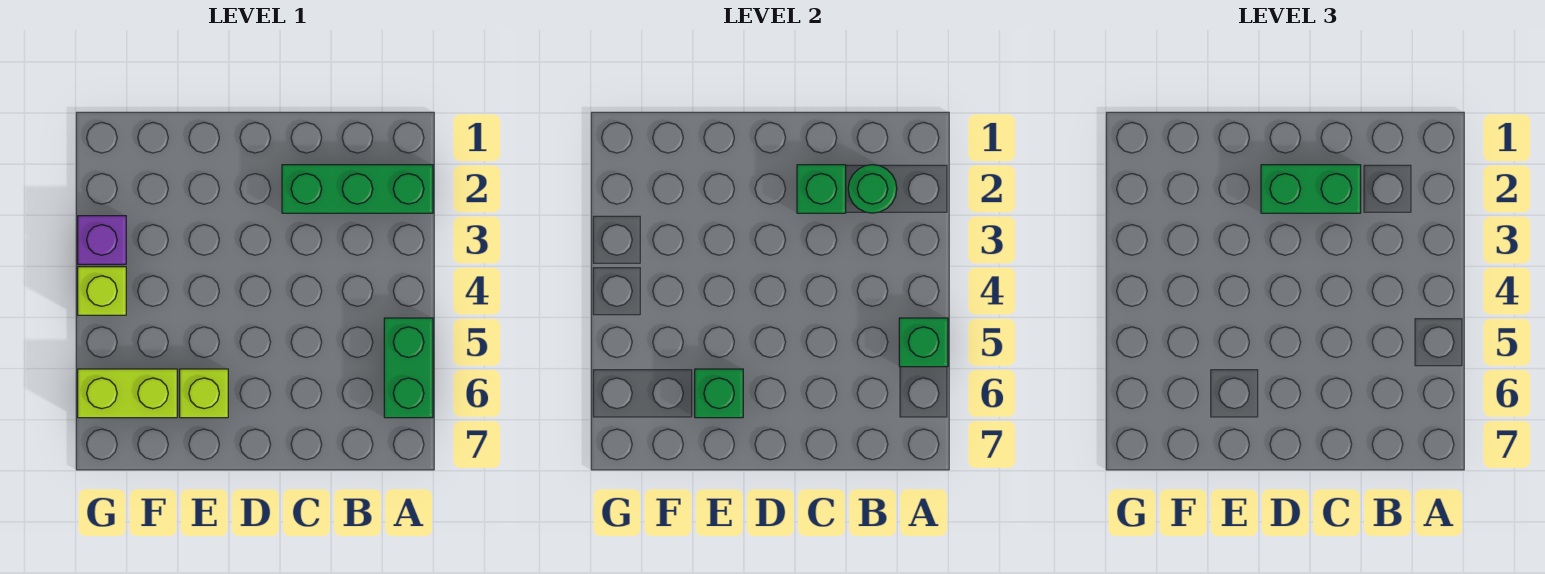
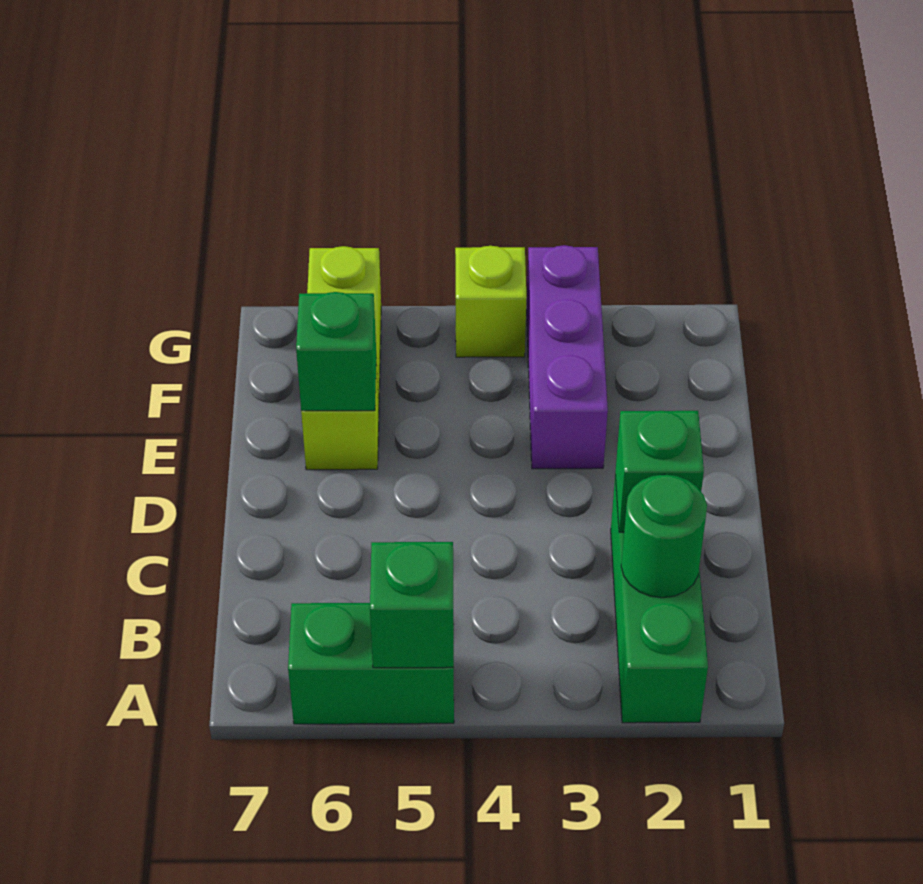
green 1x2 brick [1261,165,1361,213] -> none
purple 1x1 brick [78,216,126,264] -> purple 1x3 brick [526,245,608,469]

